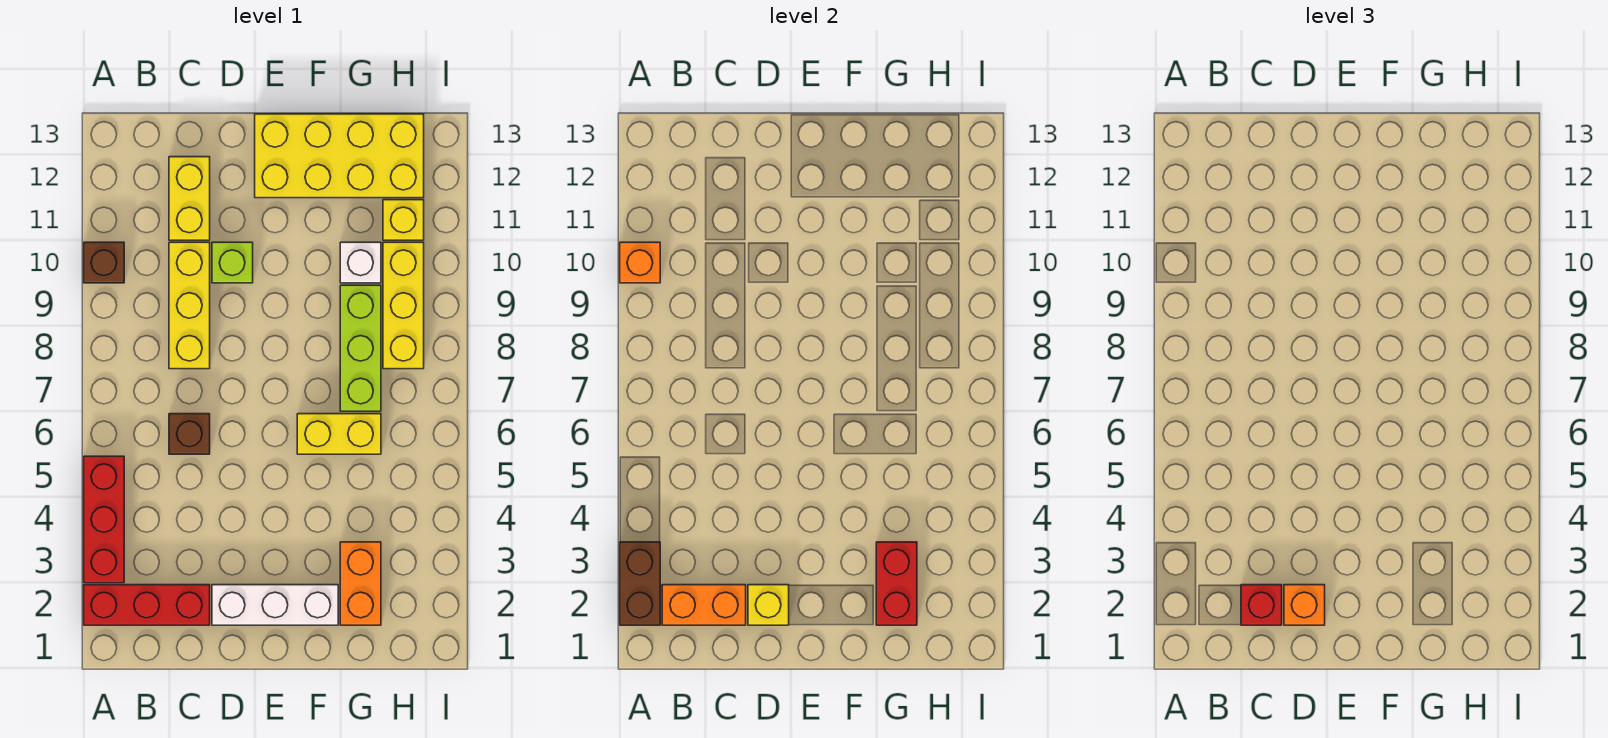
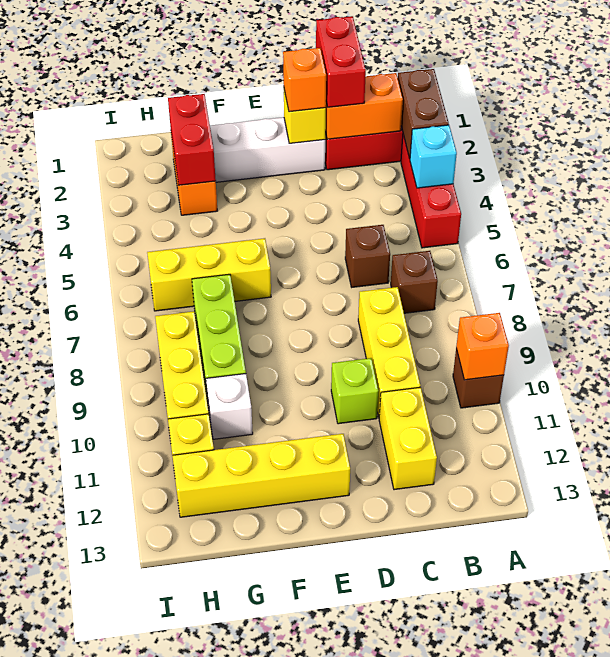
none -> cyan 1x1 brick [410,125,457,188]
none -> brown 1x1 brick [391,251,438,313]
red 1x1 brick [1241,585,1282,625] -> red 1x2 brick [316,16,366,107]
yellow 2x4 brick [255,114,424,198] -> yellow 1x4 brick [173,434,350,517]
yellow 1x2 brick [297,414,381,454] -> yellow 1x3 brick [147,238,271,311]

